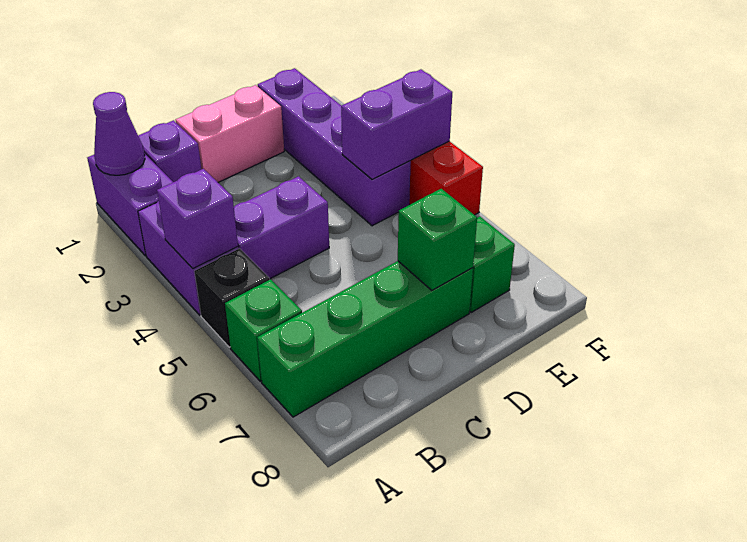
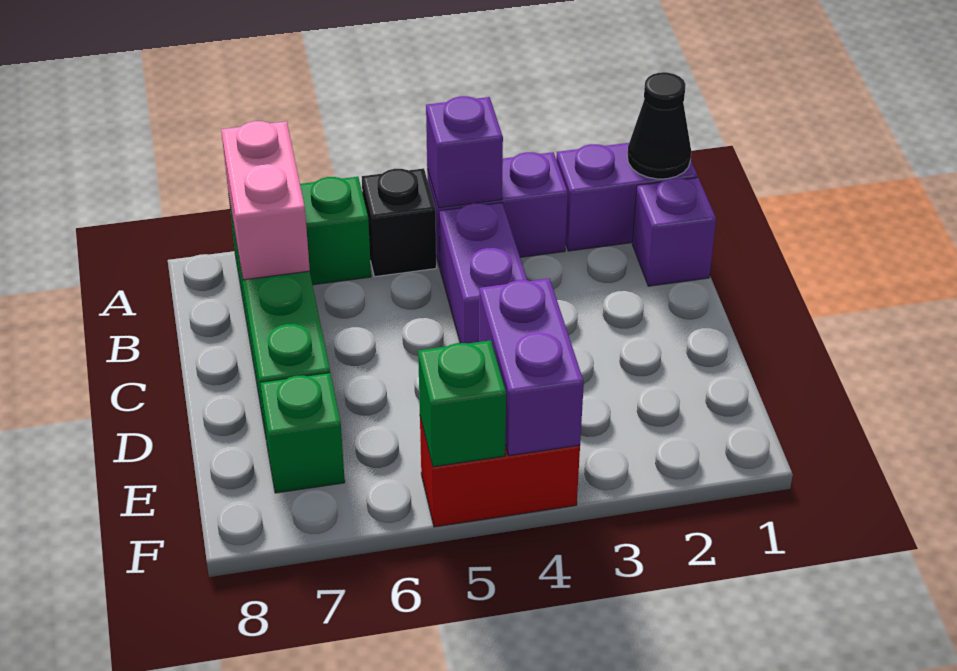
purple 1x1 cone [93,92,145,175] -> black 1x1 cone [627,72,691,179]
pink 1x2 brick [176,85,284,182] -> pink 1x2 brick moved to [221,121,310,280]
green 1x1 brick [398,189,477,290] -> green 1x1 brick moved to [418,340,506,467]
purple 1x4 brick [258,68,411,226] -> none

